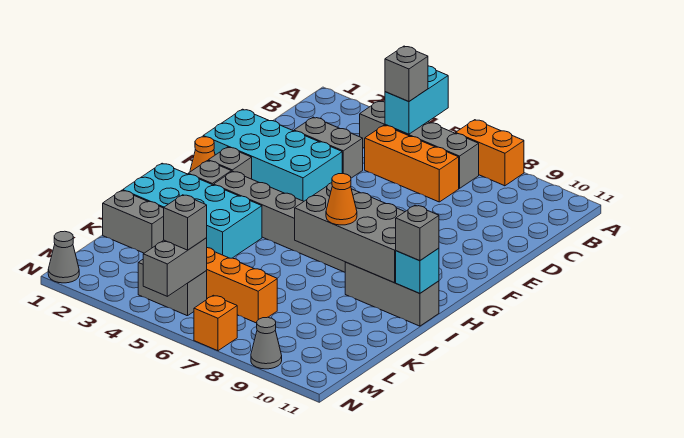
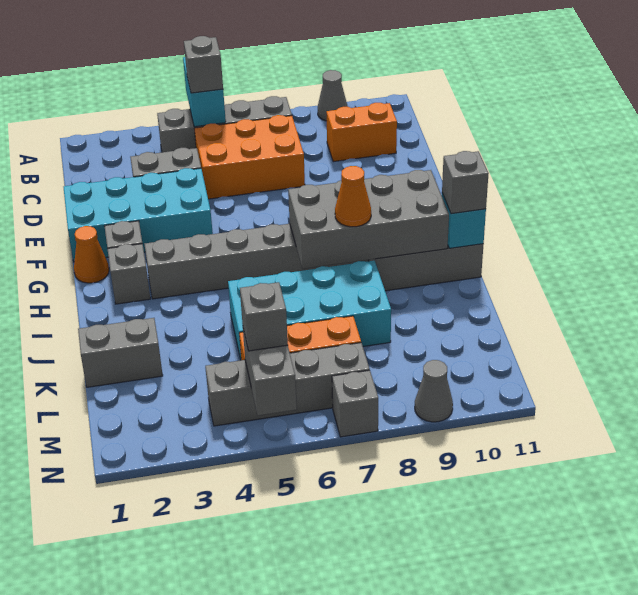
orange 1x2 brick [456,120,524,186] -> orange 1x2 brick moved to [326,103,397,162]
orange 1x3 brick [365,125,459,202] -> orange 2x3 brick [194,115,305,199]
cyan 2x4 brick [123,163,262,258] -> cyan 2x4 brick moved to [228,261,391,360]
grey 1x2 brick [138,260,207,316] -> grey 1x4 brick [205,343,370,426]
grey 1x1 cone [48,231,79,283] -> grey 1x1 cone moved to [318,70,348,121]
orange 1x1 brick [194,295,237,351] -> grey 1x1 brick [332,370,378,437]

